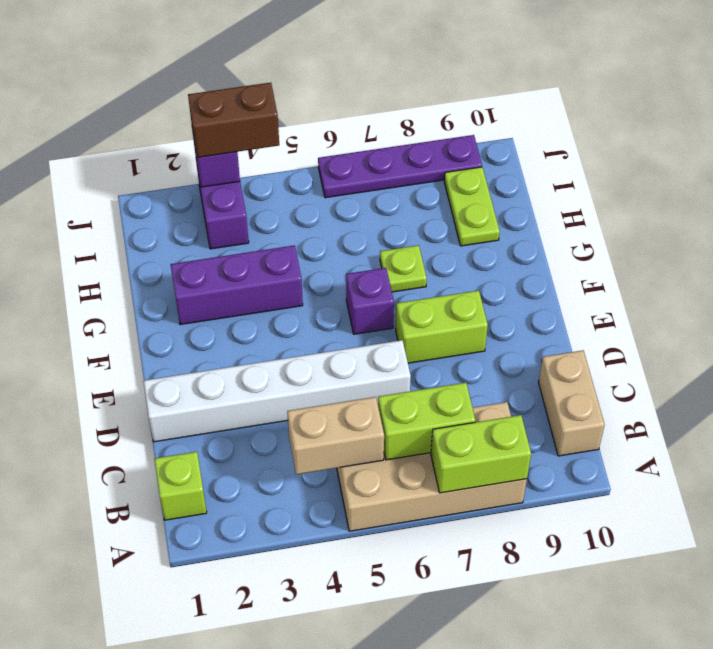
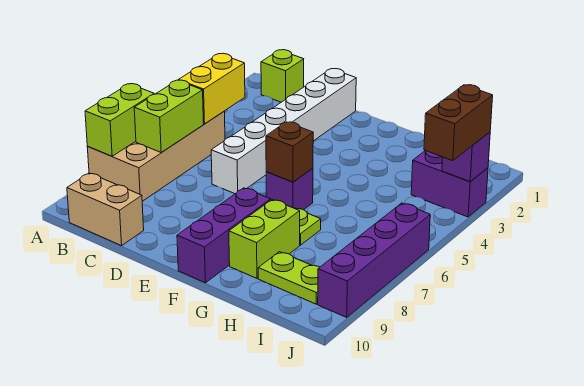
tan 1x2 brick [287,397,384,474] -> yellow 1x2 brick [179,53,245,124]
lime 1x2 brick [396,291,488,363] -> lime 1x2 brick moved to [229,200,300,278]
none -> brown 1x1 brick [266,122,313,182]
purple 1x3 brick [170,245,303,325] -> purple 1x3 brick moved to [177,188,271,283]
purple 1x4 plate [318,135,482,198] -> purple 1x4 brick [318,203,430,317]

